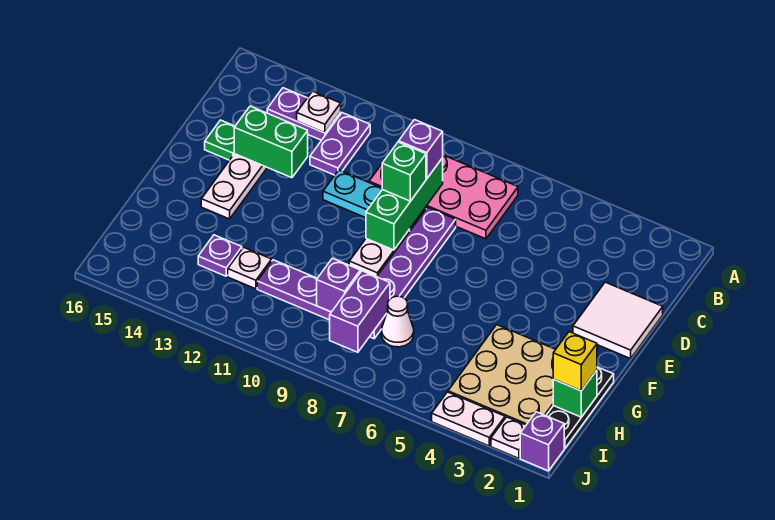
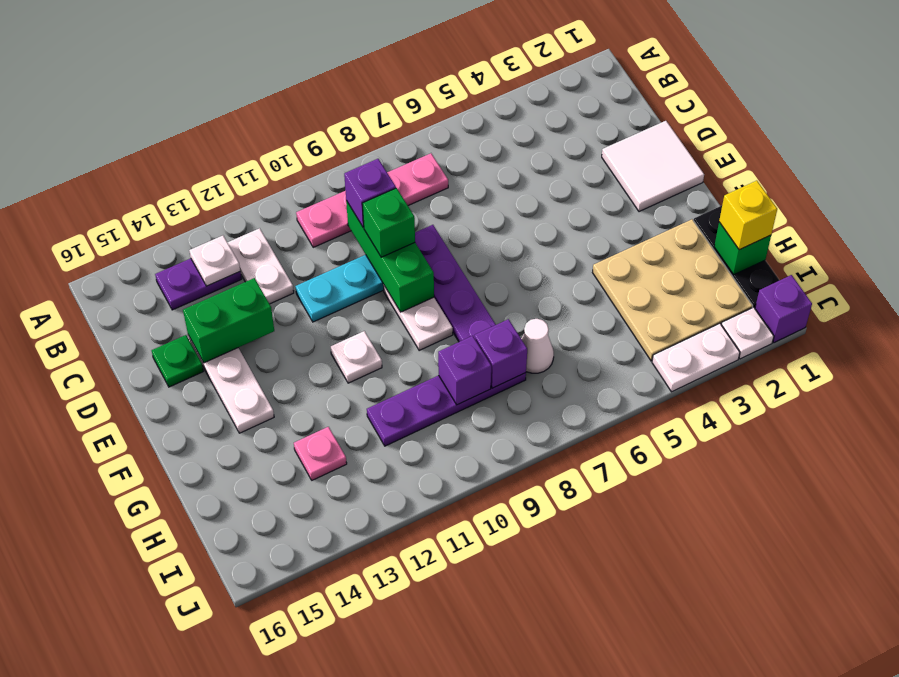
pink 2x4 plate [369,141,518,239] -> pink 1x4 plate [296,153,448,247]
purple 1x2 plate [310,113,370,175] -> white 1x2 plate [227,228,294,304]
purple 1x2 brick [330,271,390,352] -> purple 1x1 brick [474,319,527,388]
white 1x1 plate [228,247,272,289] -> white 1x1 plate moved to [331,331,382,383]
purple 1x1 plate [198,235,242,276] -> pink 1x1 plate [294,427,347,480]

